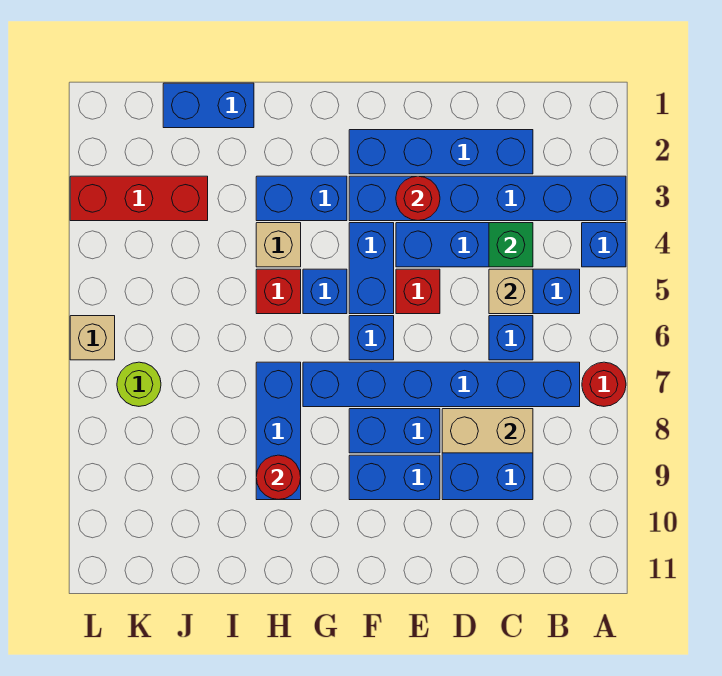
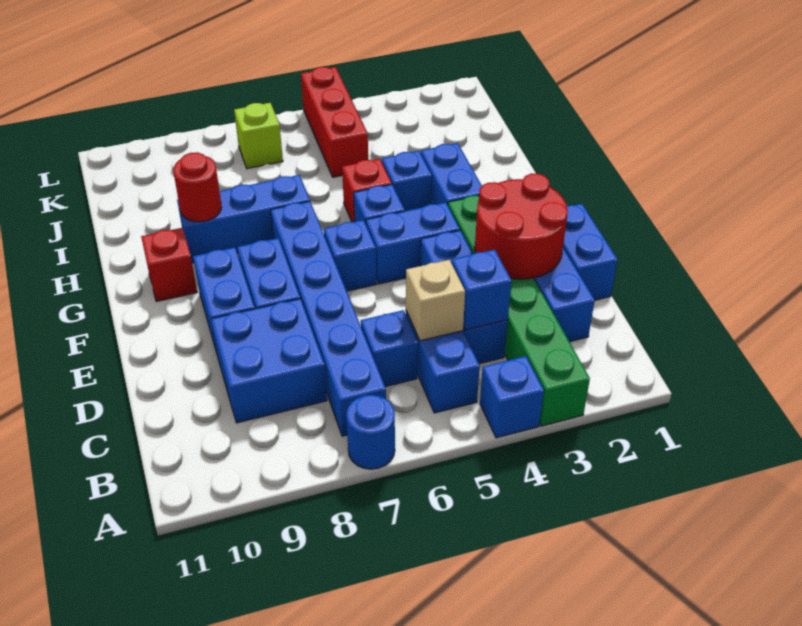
blue 1x6 brick [349,176,626,221] -> green 1x6 brick [448,196,590,426]
red 1x1 round brick [582,362,626,406] -> blue 1x1 round brick [346,395,395,469]
green 1x1 brick [489,223,533,267] -> blue 1x1 brick [452,250,511,330]
tan 1x2 brick [442,409,533,453] -> none
red 1x1 round brick [396,176,440,221] -> red 2x2 round brick [475,174,568,279]
red 1x1 brick [396,269,440,314] -> red 1x1 brick moved to [141,228,197,302]
tan 1x1 brick [256,223,301,267] -> blue 1x1 brick [382,151,432,211]
blue 1x2 brick [163,83,254,128] -> blue 1x2 brick moved to [563,204,618,300]
red 1x3 brick [70,176,208,221] -> red 1x3 brick moved to [301,67,368,177]
lime 1x1 round brick [117,362,161,406] -> lime 1x1 brick [234,103,283,169]
tan 1x1 brick [70,316,115,360] -> none

